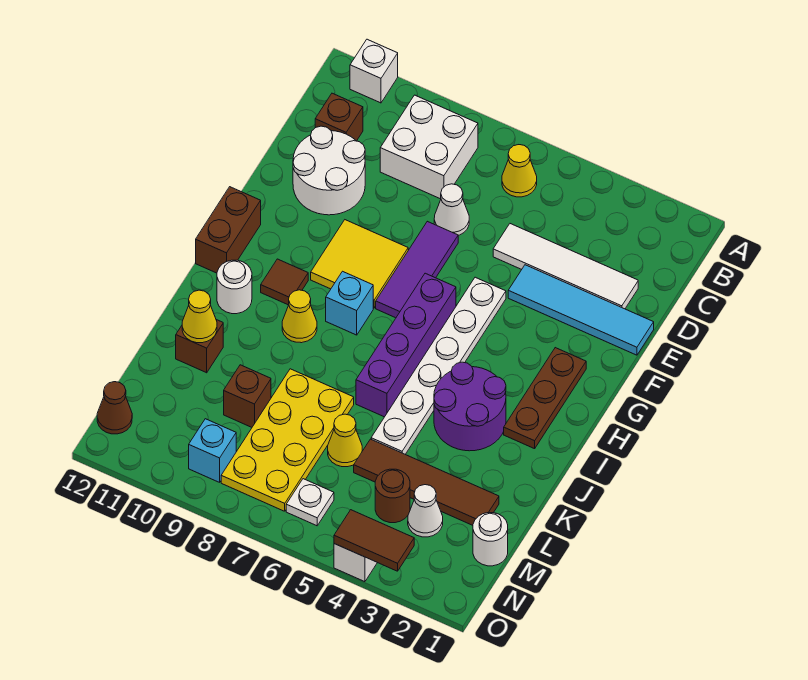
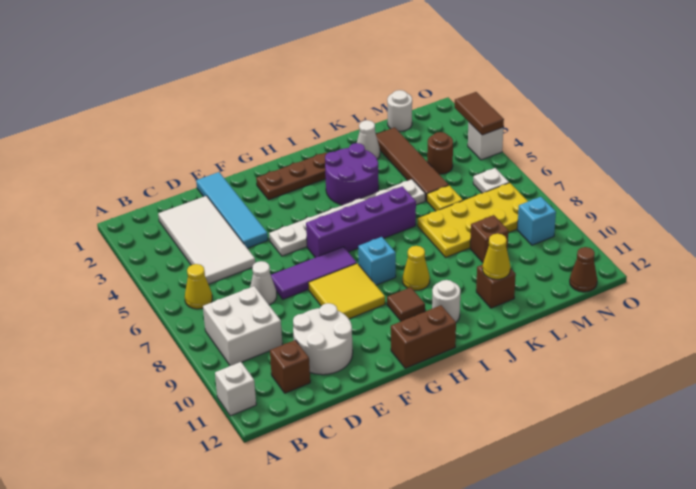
white 1x4 tile [493,224,638,309] -> white 2x4 tile [158,196,255,284]
yellow 1x1 cone [328,414,362,467] -> yellow 1x1 plate [427,185,463,211]
white 1x1 cone [408,485,443,537] -> white 1x1 cone moved to [357,120,380,159]

